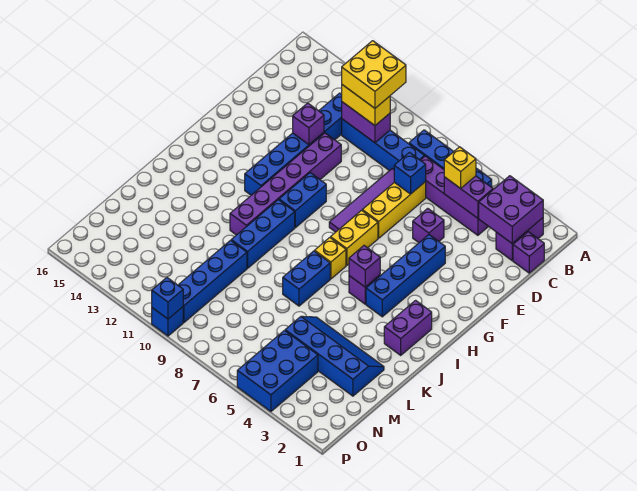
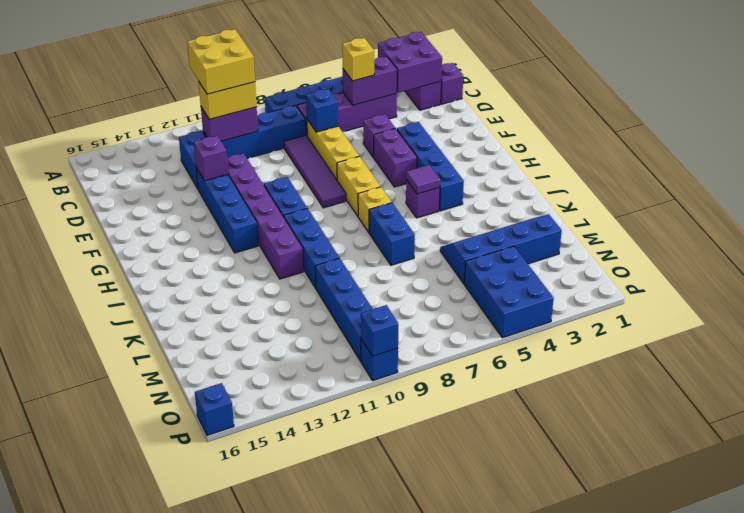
purple 1x2 brick [384,300,432,355] -> purple 1x2 brick moved to [374,128,417,187]
purple 1x1 brick [349,246,380,287] -> purple 1x1 tile [406,165,440,194]
none -> blue 1x1 brick [195,383,234,435]

